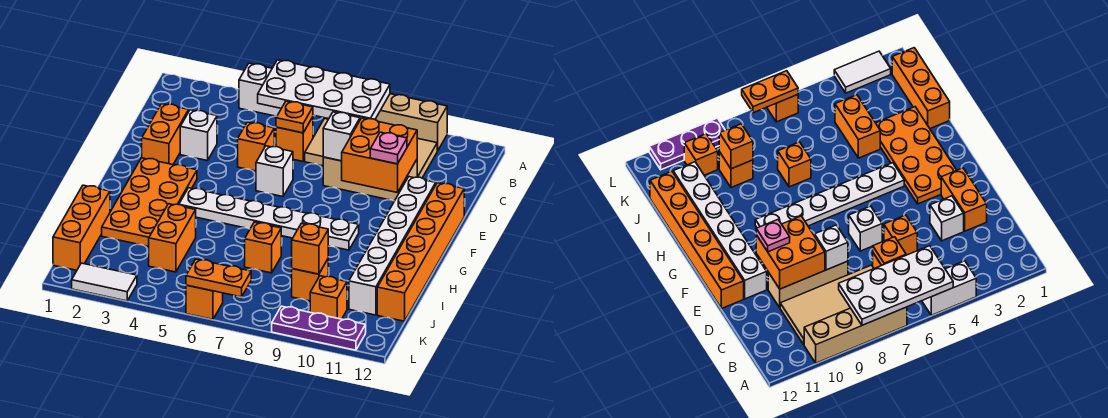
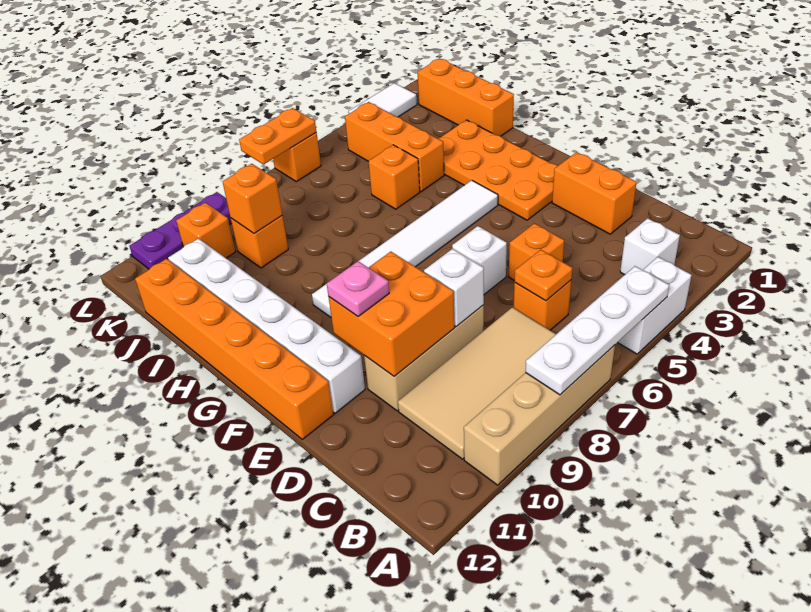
white 2x4 plate [258,60,390,120] -> white 1x4 plate [525,266,669,395]
white 1x1 brick [180,110,217,161] -> white 1x1 brick moved to [620,218,680,275]
white 1x6 plate [179,188,359,250] -> white 1x6 tile [312,180,498,317]
orange 1x2 brick [149,204,196,272] -> orange 1x3 brick [345,102,444,192]
orange 1x1 brick [245,222,281,273] -> orange 1x1 brick moved to [368,145,420,209]

